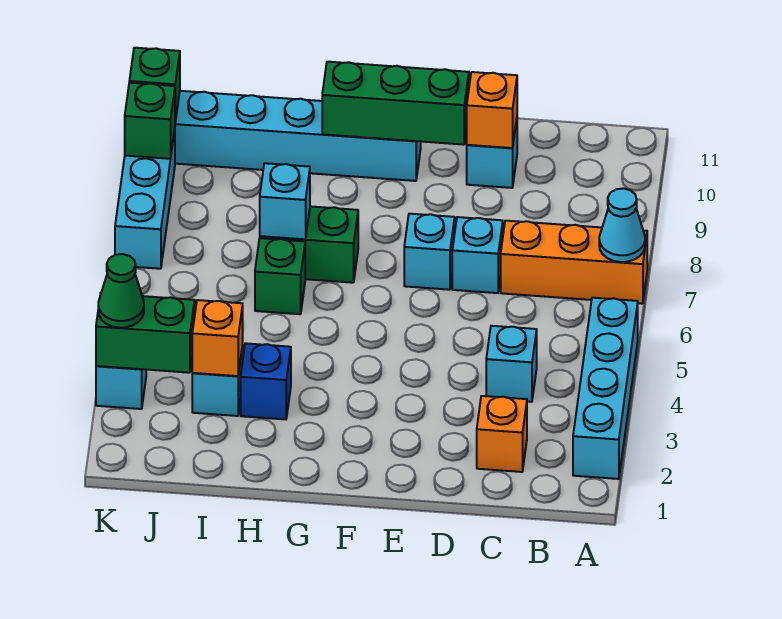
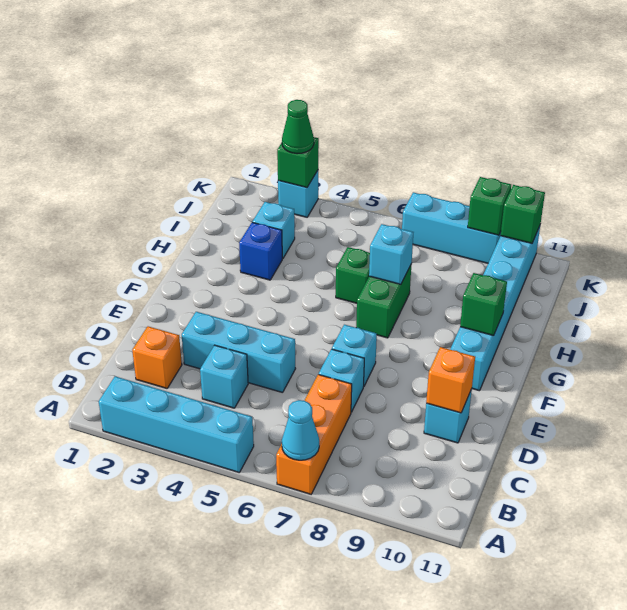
none -> cyan 1x3 brick [182,312,296,393]
green 1x3 brick [322,62,469,145] -> green 1x1 brick [460,273,507,336]
orange 1x1 brick [192,300,243,376] -> none
green 1x2 brick [96,293,195,373] -> green 1x1 brick [277,137,319,188]

